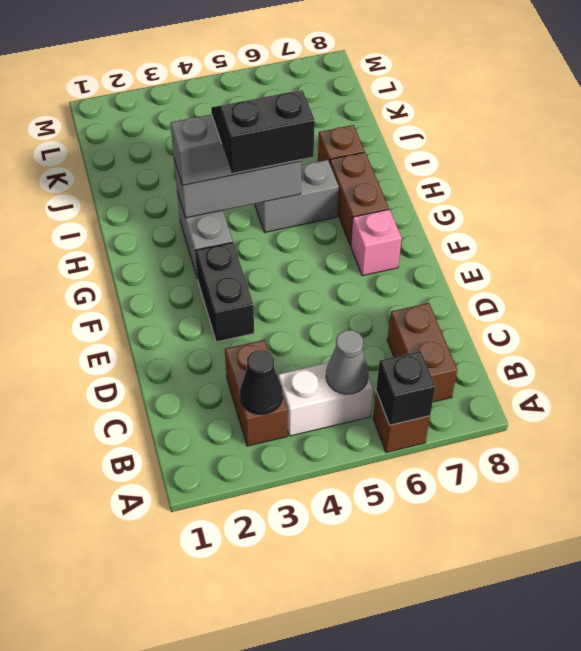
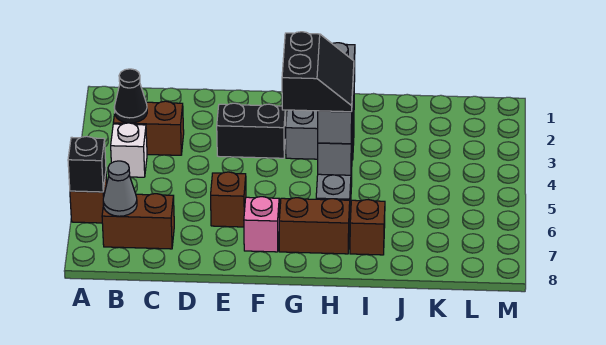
white 1x2 brick [278,363,373,436] -> white 1x1 brick [111,123,147,177]
grey 1x1 cone [326,330,369,394] -> grey 1x1 cone moved to [103,161,137,216]
none -> brown 1x1 brick [211,172,246,227]

